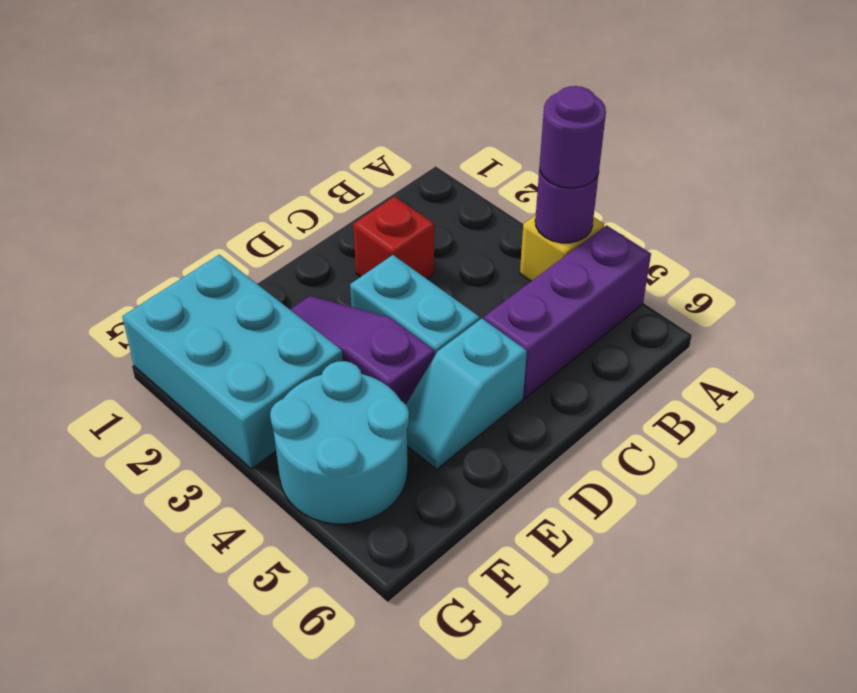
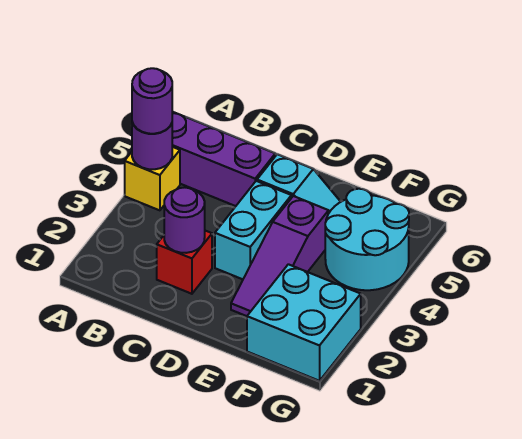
none -> purple 1x1 round brick [164,187,205,253]
cyan 2x3 brick [122,255,343,469] -> cyan 2x2 brick [247,264,361,381]

